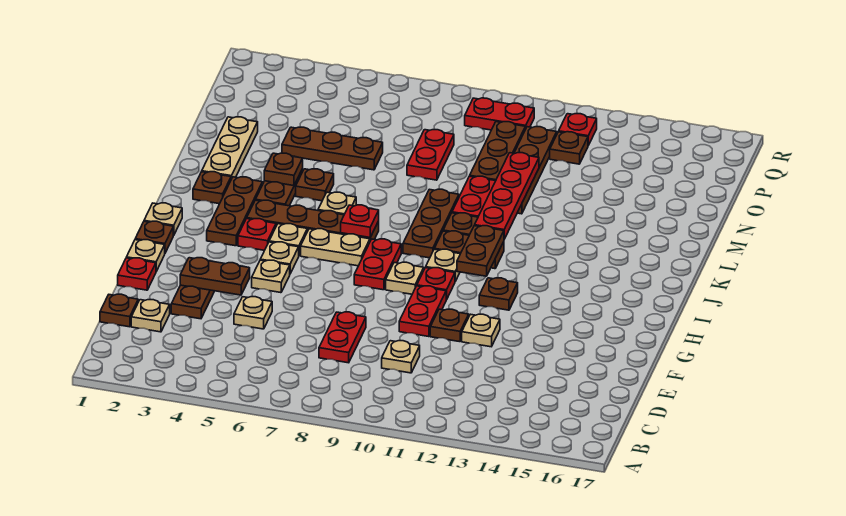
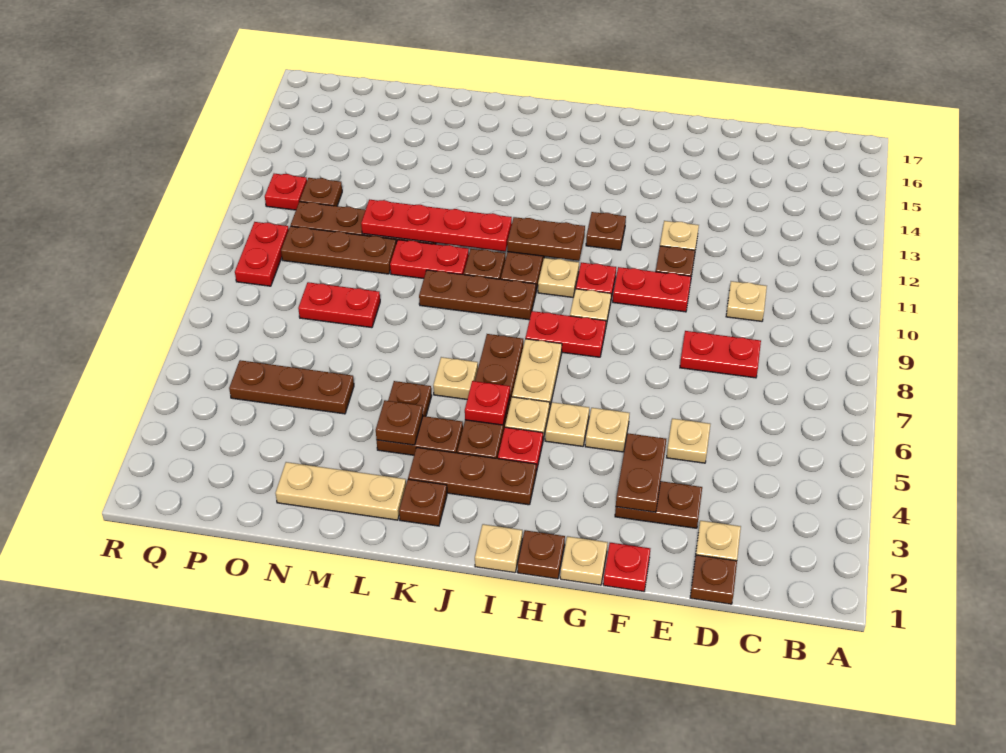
red 1x1 plate [341,205,379,238] -> red 1x1 plate moved to [465,381,510,425]
brown 1x3 plate [282,127,383,170] -> brown 1x3 plate turned to [229,360,354,414]

